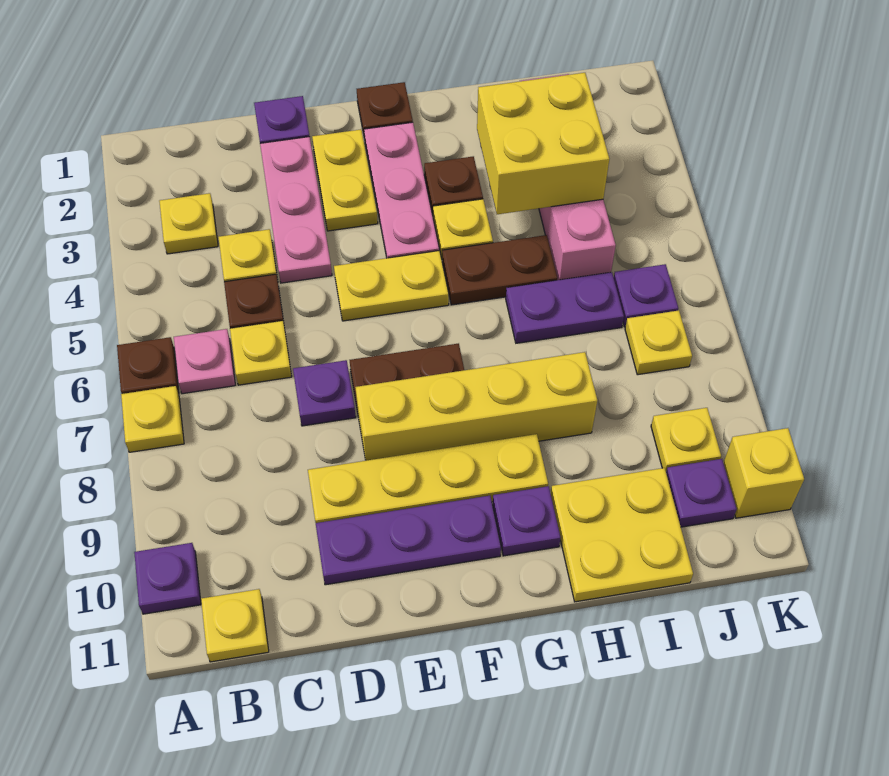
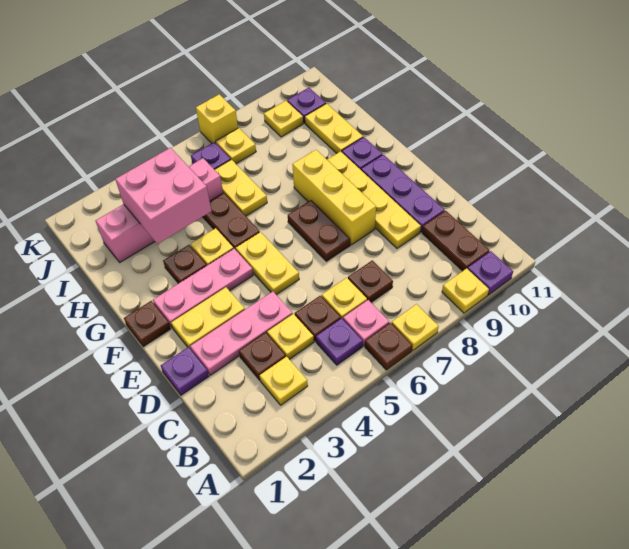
none -> brown 1x2 plate [422,211,489,271]
yellow 1x1 plate [201,589,269,662] -> yellow 1x1 plate moved to [442,268,489,313]
none -> brown 1x1 plate [239,333,286,380]
none -> brown 1x1 plate [348,260,393,302]
purple 1x1 plate [293,360,356,426] -> purple 1x1 plate moved to [316,318,363,365]
yellow 1x4 brick [355,352,597,461] -> yellow 1x3 brick [292,150,376,245]
yellow 2x2 brick [477,73,609,214] -> pink 2x2 brick [115,148,212,244]
purple 1x2 plate [506,272,624,343] -> yellow 1x2 plate [214,160,267,216]
yellow 2x2 plate [551,468,693,602] -> yellow 1x2 plate [305,104,363,153]
yellow 1x1 brick [723,428,804,518] -> yellow 1x1 brick moved to [196,94,238,143]

